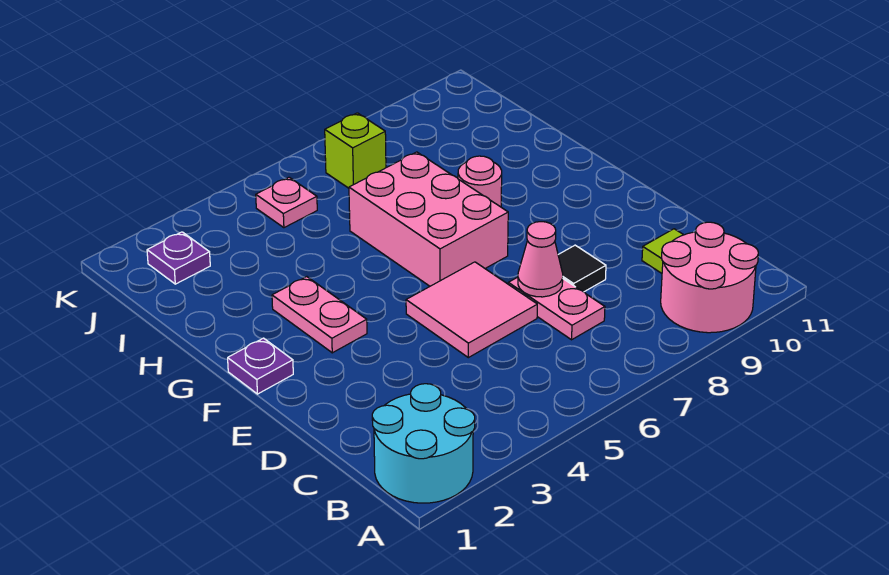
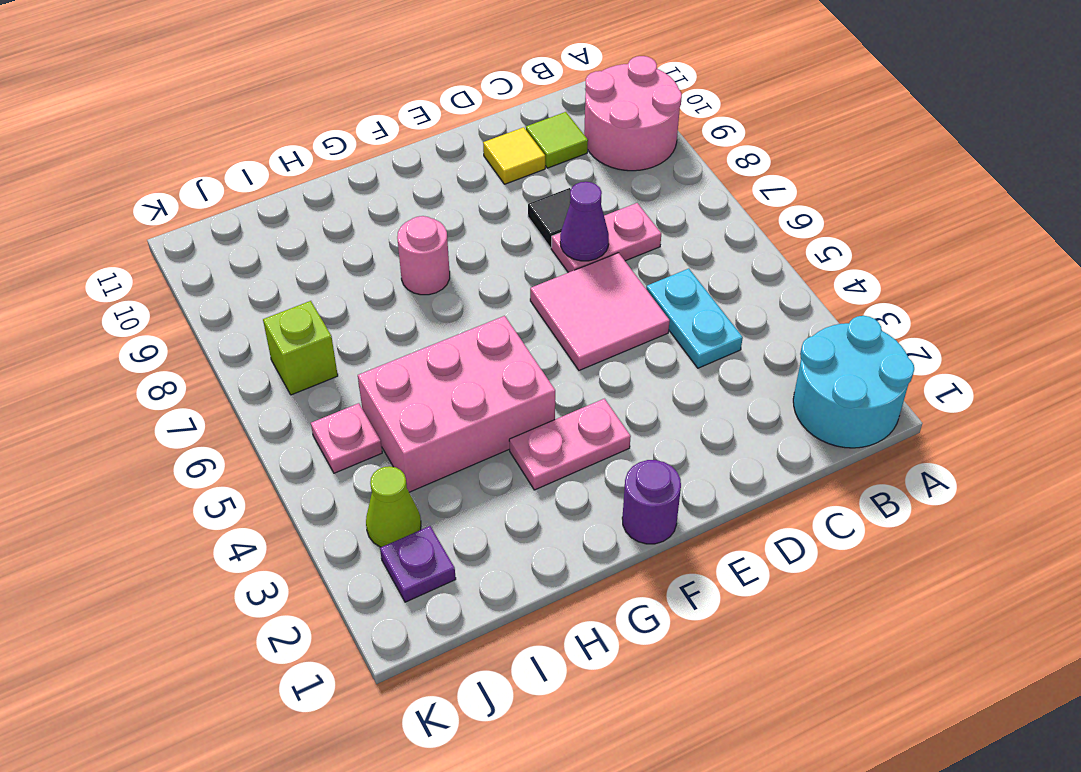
none -> cyan 1x2 plate [646,269,743,368]
pink 1x1 cone [518,222,563,297] -> purple 1x1 cone [560,182,609,261]
none -> yellow 1x1 tile [483,127,545,184]
purple 1x1 plate [228,338,293,394] -> purple 1x1 round brick [622,460,681,544]
pink 2x3 brick [349,152,508,286] -> pink 2x3 brick moved to [358,316,555,492]
none -> lime 1x1 cone [366,466,421,547]

